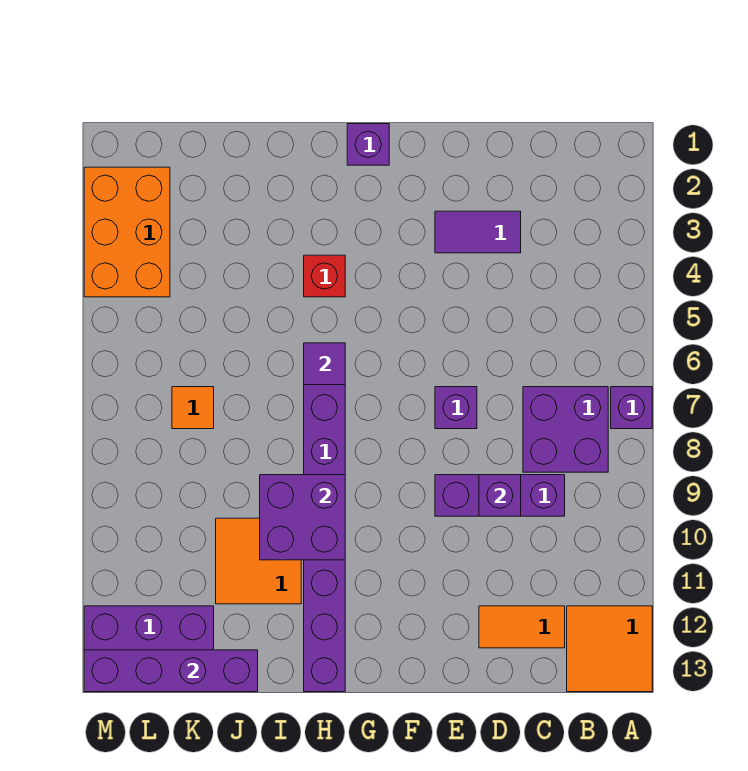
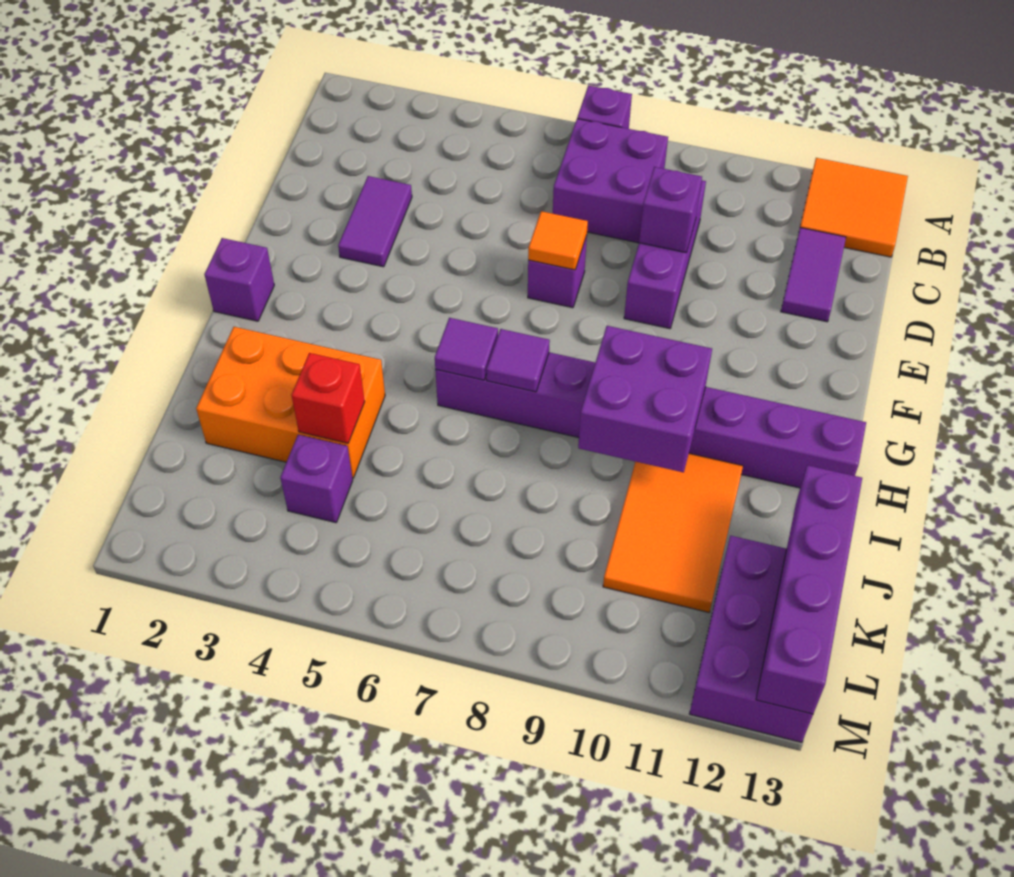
orange 1x2 tile [479,606,565,648] -> purple 1x2 tile [781,228,846,322]
red 1x1 brick [304,255,345,297] -> red 1x1 brick moved to [291,353,365,443]
none -> purple 1x1 tile [487,329,550,392]
orange 2x2 tile [216,518,301,604] -> orange 2x3 tile [603,453,743,612]
none -> purple 1x1 brick [280,435,353,523]
orange 1x1 tile [172,387,214,429] -> orange 1x1 tile moved to [528,211,588,270]
orange 2x3 brick [84,167,170,297] -> orange 2x3 brick moved to [196,327,385,478]

